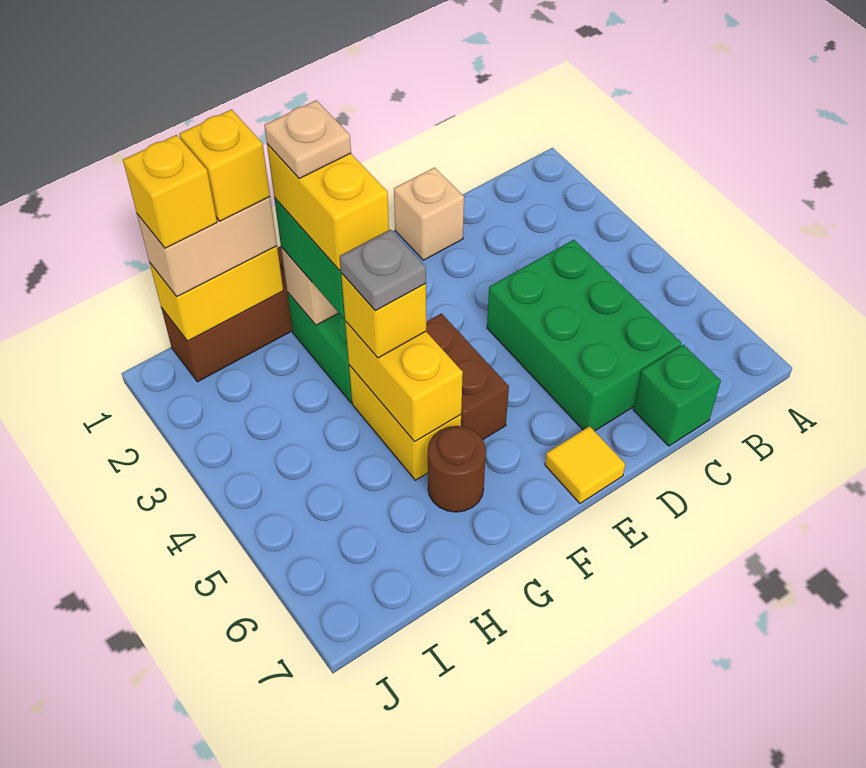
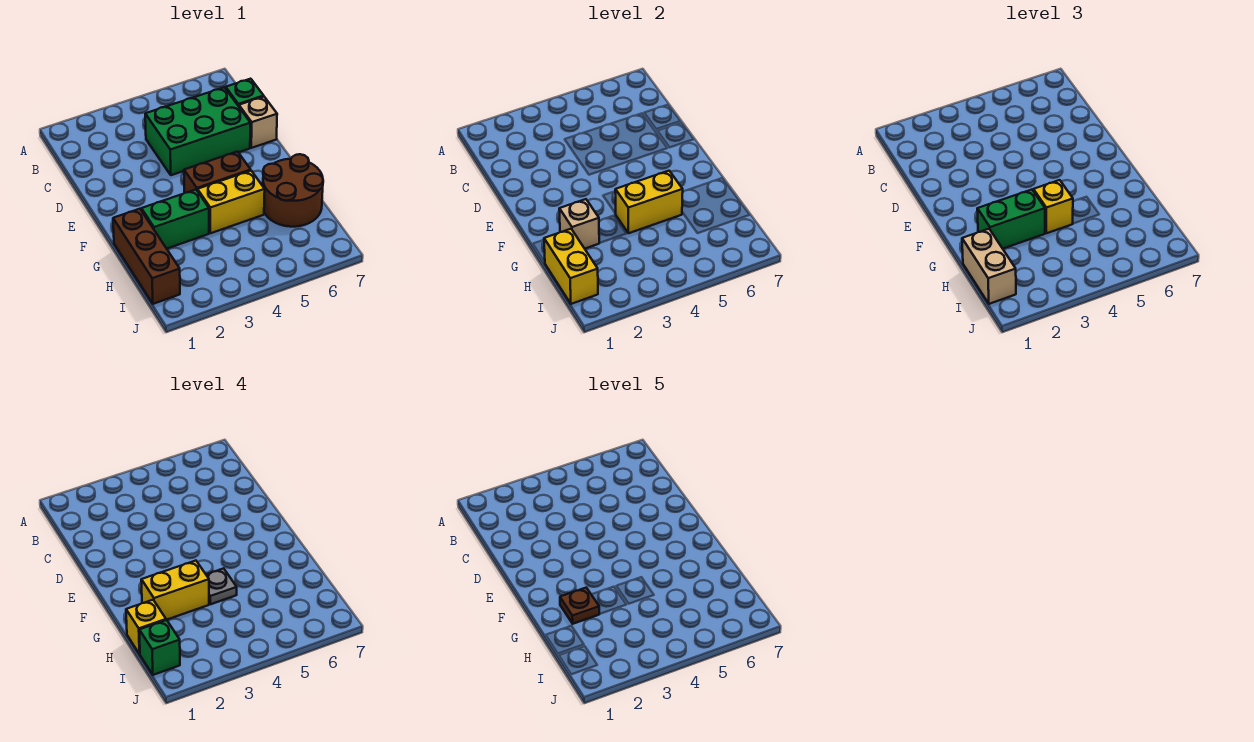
tan 1x1 brick [394,168,464,260] -> tan 1x1 brick moved to [239,97,277,148]
yellow 1x1 tile [545,426,625,503] -> none
tan 1x1 plate [264,100,351,179] -> brown 1x1 plate [560,588,599,624]
brown 1x1 round brick [428,426,486,512] -> brown 2x2 round brick [263,154,323,227]
yellow 1x1 brick [123,135,217,248] -> green 1x1 brick [139,620,180,675]

